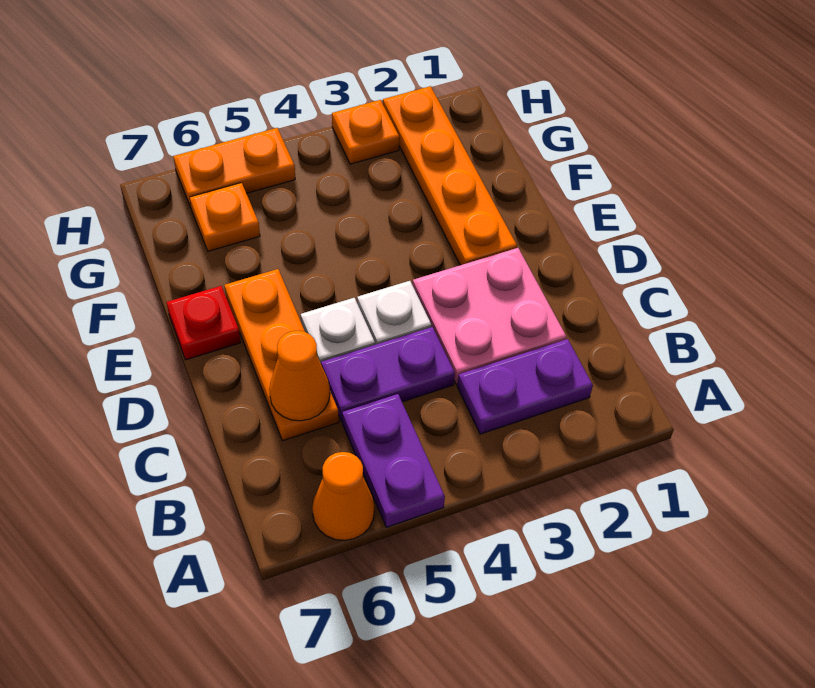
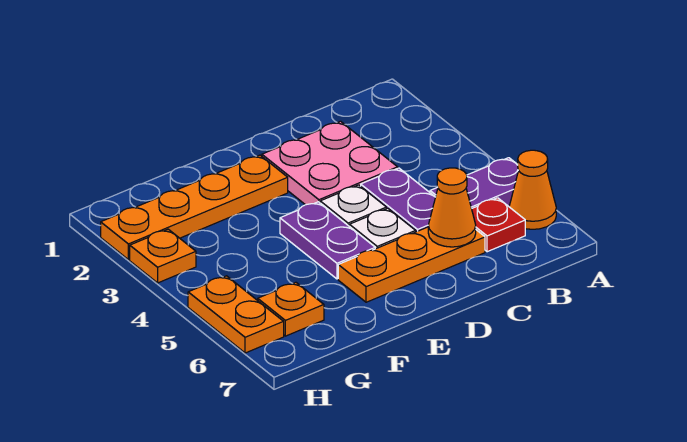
purple 1x2 plate [457,339,593,434] -> purple 1x2 plate moved to [280,202,375,279]
red 1x1 plate [167,286,241,360] -> red 1x1 plate moved to [472,198,525,252]

